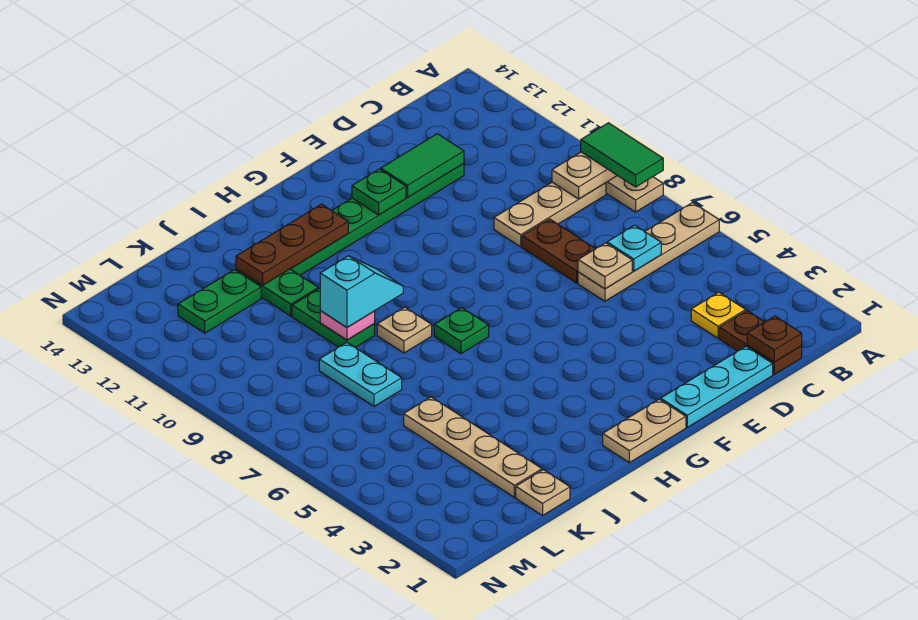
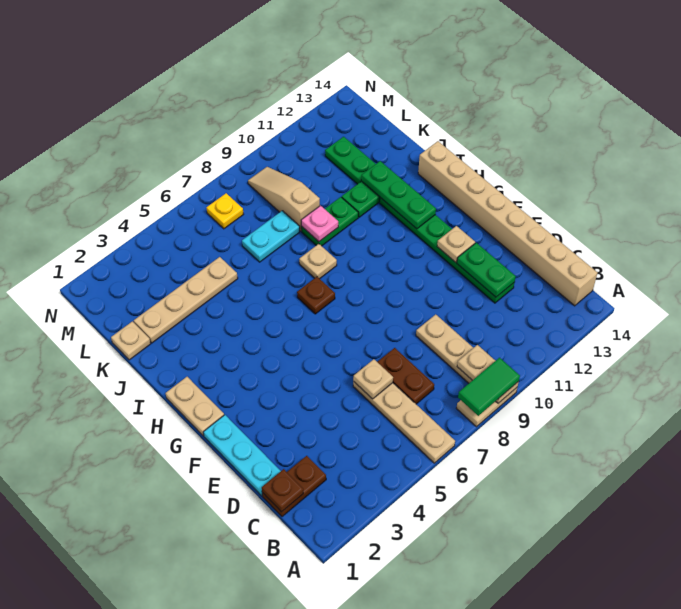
none -> tan 1x8 brick [418,141,598,306]
yellow 1x1 plate [691,292,746,338] -> yellow 1x1 plate moved to [207,193,244,229]
cyan 1x1 plate [607,225,661,271] -> none
brown 1x2 plate [522,219,595,283] -> brown 1x2 plate turned to [378,348,434,404]
green 1x2 tile [381,134,464,197] -> green 1x2 plate [457,243,516,297]
green 1x1 plate [352,169,406,215] -> tan 1x1 plate [437,226,475,262]
green 1x1 plate [434,308,489,354] -> brown 1x1 plate [297,277,335,314]
brown 1x3 plate [236,204,348,285] -> green 1x3 plate [361,161,436,229]
cyan 1x2 slope [320,256,403,327] -> none
none -> tan 1x3 slope [248,167,320,231]

